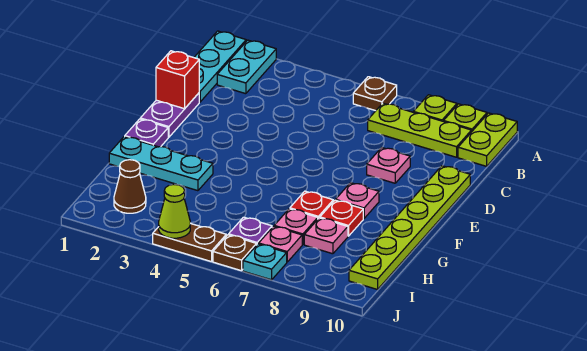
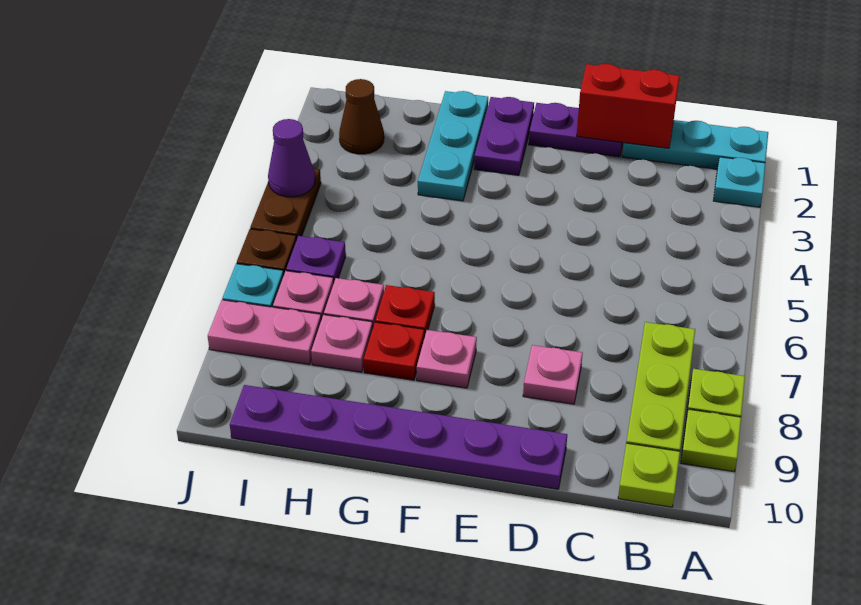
cyan 1x2 plate [217,40,276,94] -> cyan 1x1 plate [713,157,765,207]
brown 1x1 plate [353,77,397,111] -> none
lime 1x2 plate [458,113,517,166] -> lime 1x1 plate [618,443,680,507]
red 1x1 brick [156,51,199,109] -> red 1x2 brick [577,64,679,148]
lime 1x6 plate [349,166,470,290] -> purple 1x6 plate [230,385,567,489]
purple 1x1 plate [125,119,168,147] -> purple 1x2 plate [474,97,534,175]
none -> pink 1x2 plate [208,300,321,365]
lime 1x1 cone [159,184,190,238] -> purple 1x1 cone [268,119,315,197]

